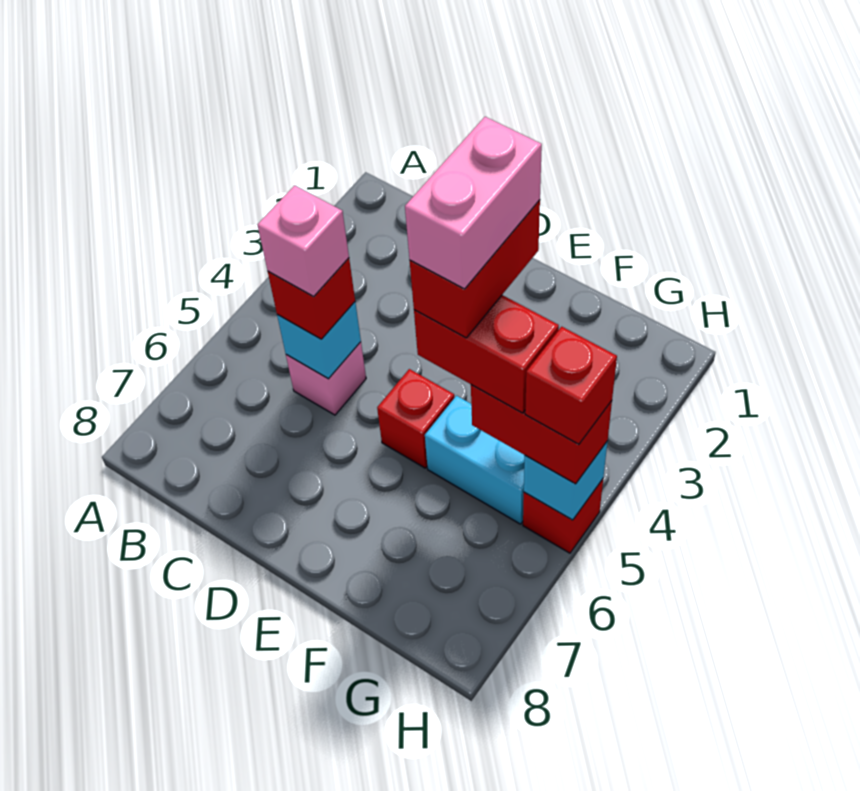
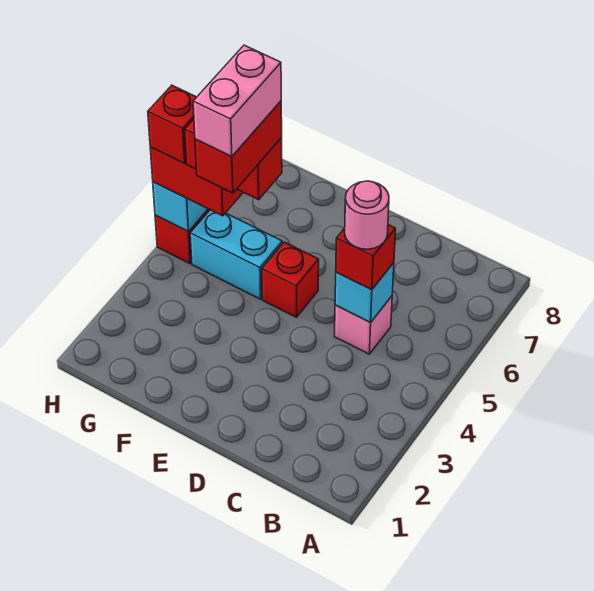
pink 1x1 brick [258,185,349,297] -> pink 1x1 round brick [345,181,389,249]

